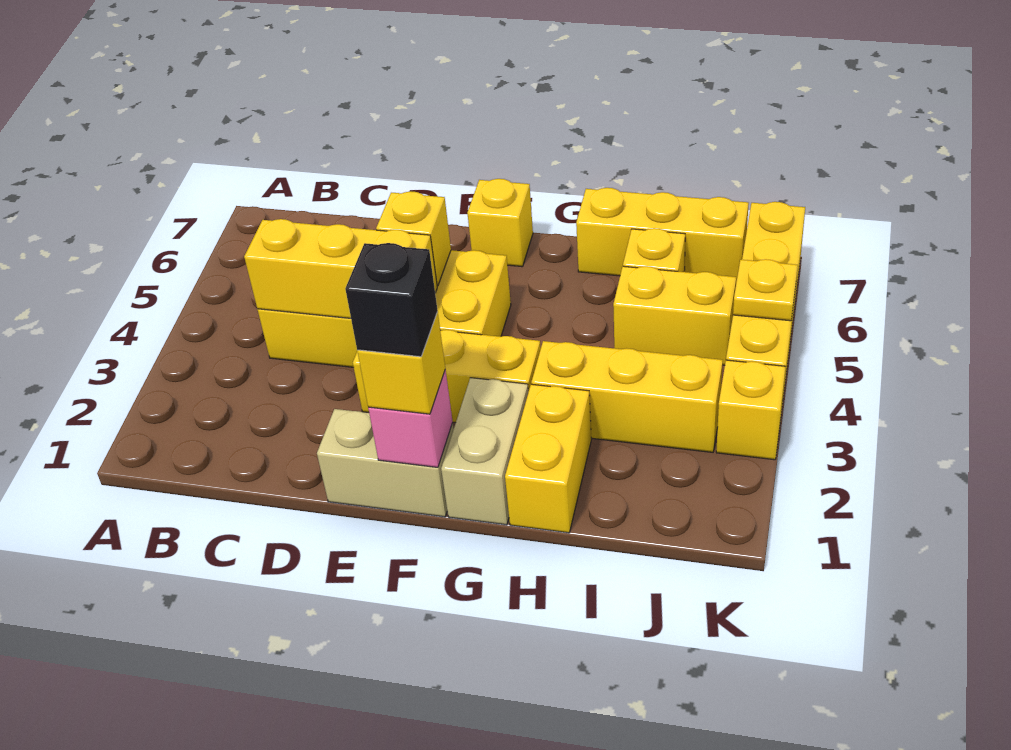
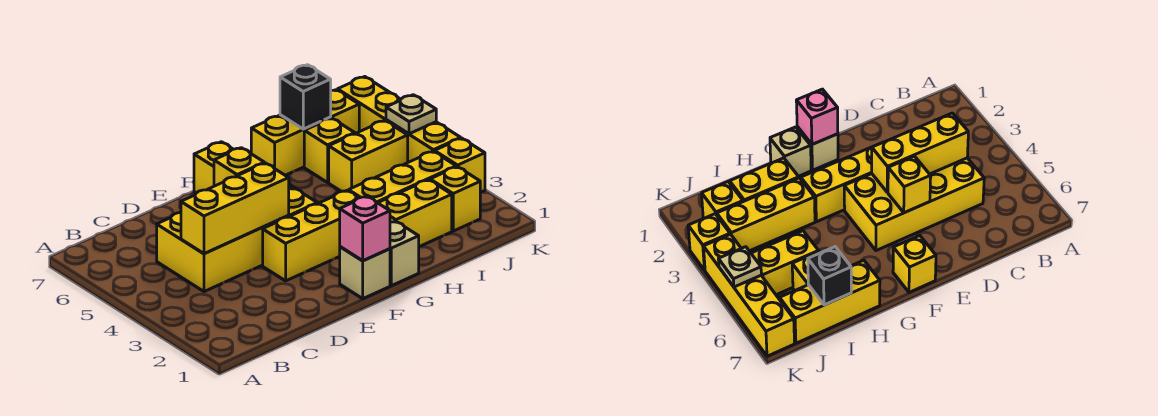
tan 1x2 brick [317,409,454,517] -> tan 1x1 brick [340,247,390,299]
yellow 1x1 brick [357,312,445,414] -> yellow 1x1 brick moved to [430,167,481,231]
black 1x1 brick [345,243,438,357] -> black 1x1 brick moved to [280,65,331,129]
tan 1x2 brick [441,378,528,525] -> tan 1x1 brick [390,221,419,286]
yellow 1x2 brick [505,384,591,533] -> yellow 1x2 brick turned to [378,180,452,247]
yellow 1x1 plate [733,259,798,321] -> tan 1x1 plate [386,95,436,134]

